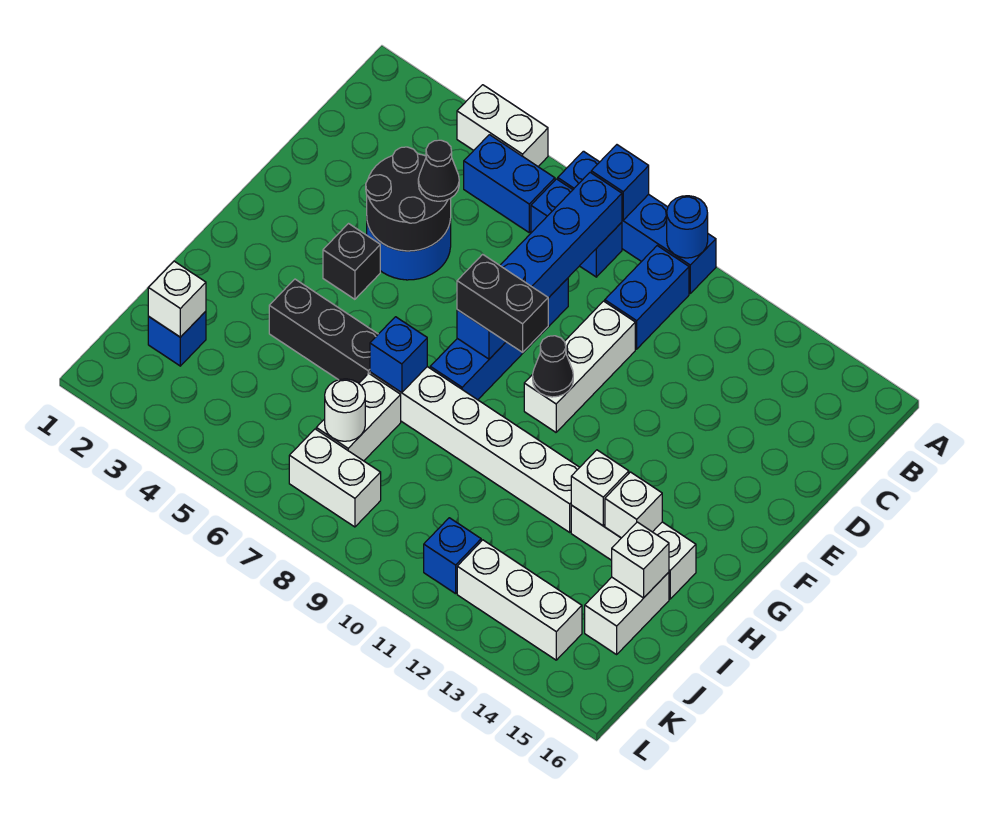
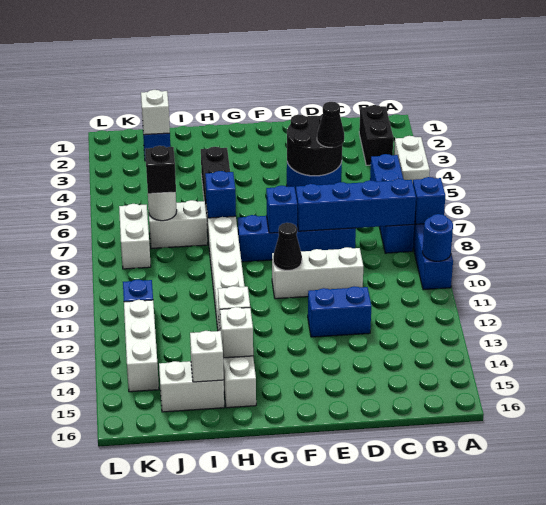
blue 1x2 brick [605,246,689,349] -> blue 1x2 brick moved to [308,286,371,337]
black 1x1 brick [323,224,380,299] -> black 1x1 brick moved to [145,146,176,194]
black 1x2 brick [457,254,548,352] -> black 1x2 brick moved to [359,105,393,165]

